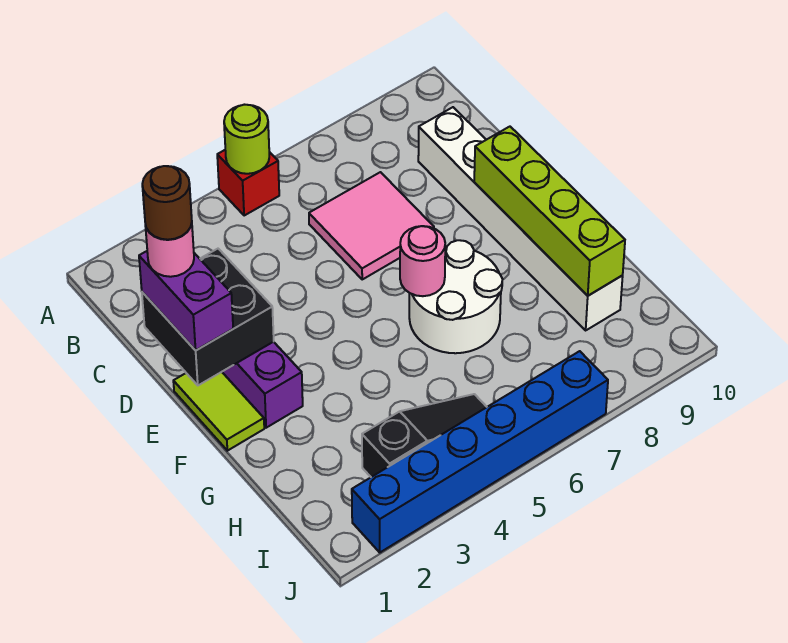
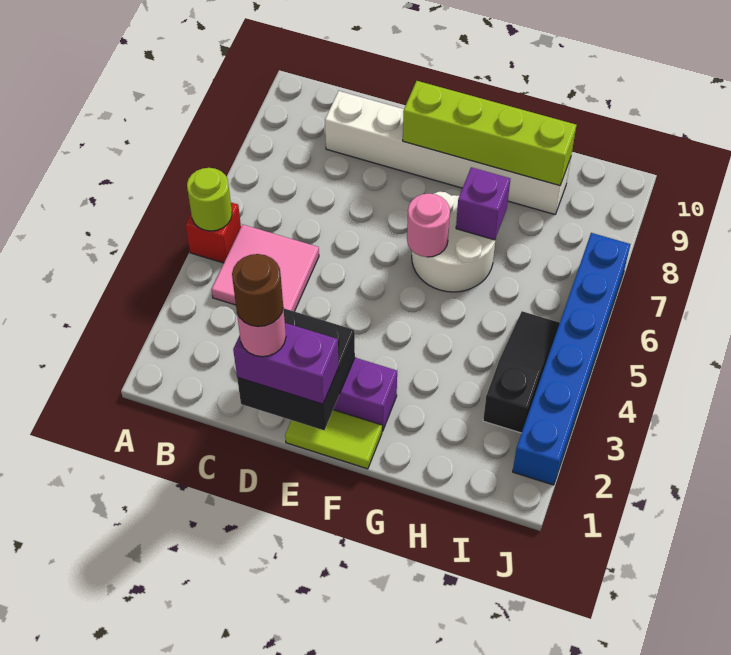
pink 2x2 tile [309,172,434,279] -> pink 2x2 tile moved to [212,225,319,311]
none -> purple 1x1 brick [456,167,510,240]

